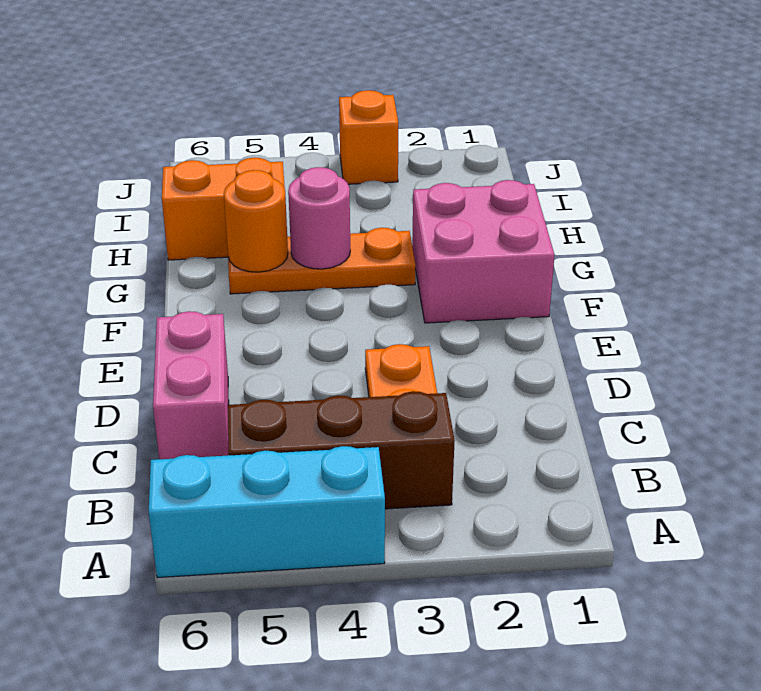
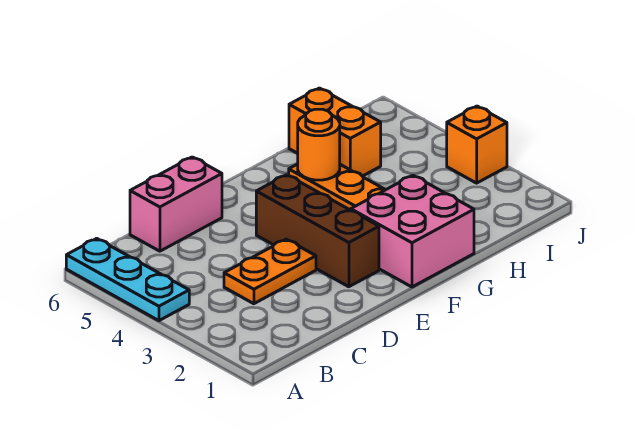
cyan 1x3 brick [149,446,385,578] -> cyan 1x3 plate [66,238,189,321]
brown 1x3 brick [228,391,455,509] -> brown 1x3 brick moved to [256,175,379,287]
pink 1x1 round brick [288,167,350,269] -> none

